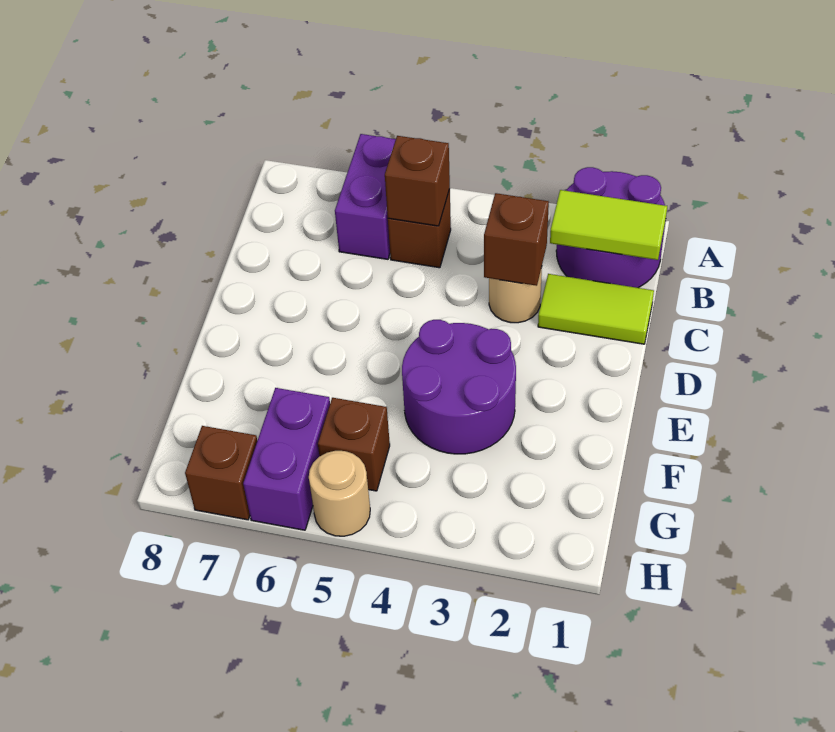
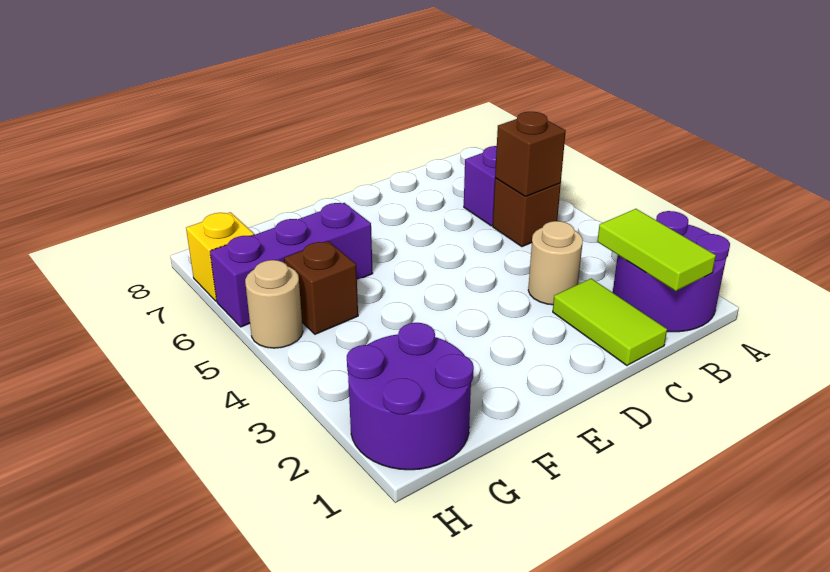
brown 1x1 brick [484,193,549,286] -> none
purple 2x2 round brick [402,320,516,454] -> purple 2x2 round brick moved to [347,323,474,470]
purple 1x2 brick [243,388,330,530] -> purple 1x3 brick [210,203,373,327]
brown 1x1 brick [185,426,257,520] -> yellow 1x1 brick [186,212,254,301]

